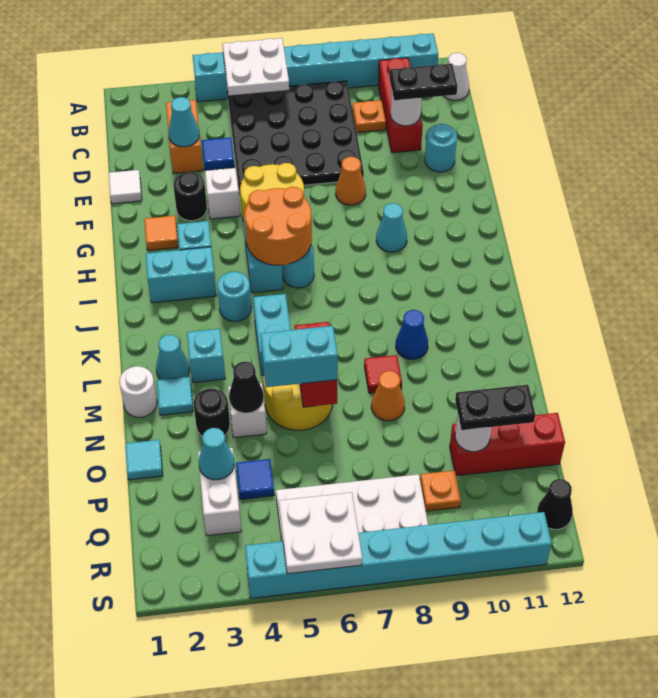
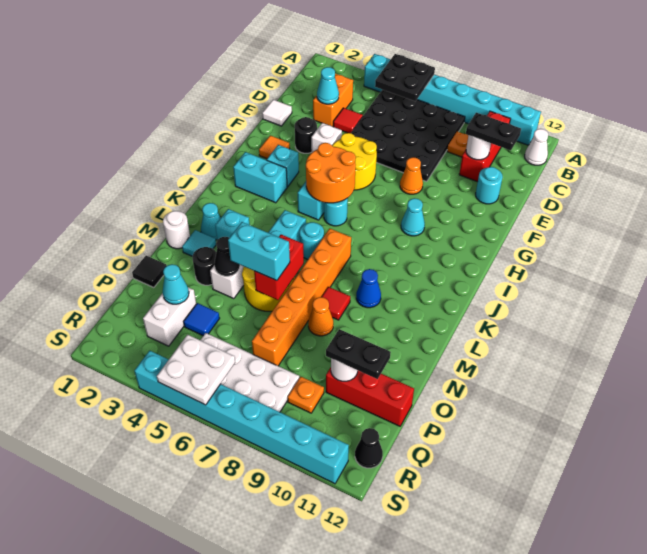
white 2x2 plate [223,38,289,95] -> black 2x2 plate [375,54,435,101]
blue 1x1 tile [201,137,234,171] -> red 1x1 tile [333,108,363,133]
cyan 1x1 round brick [217,272,251,321] -> cyan 1x1 round brick moved to [300,222,324,259]
none -> orange 1x6 brick [252,228,351,366]
cyan 1x1 tile [125,440,163,480] -> black 1x1 tile [132,256,167,288]

